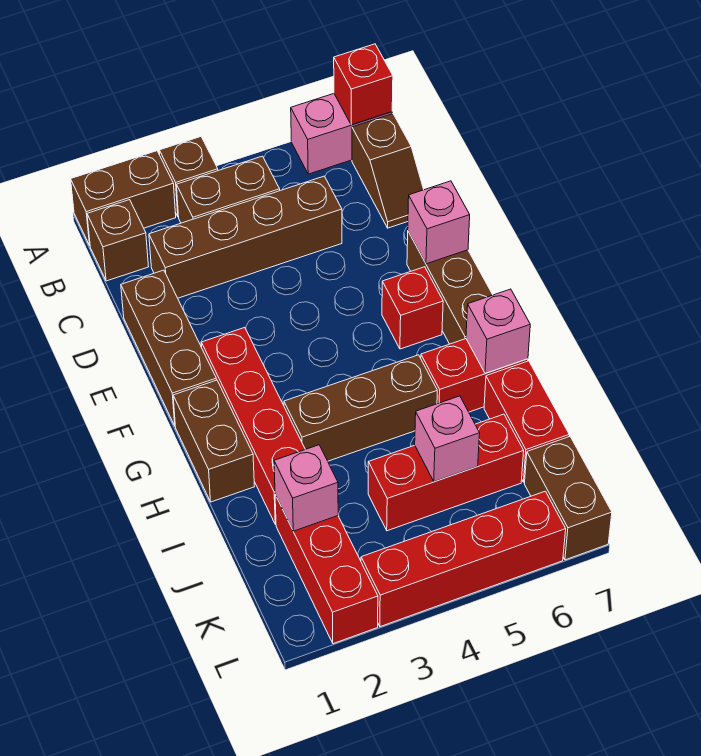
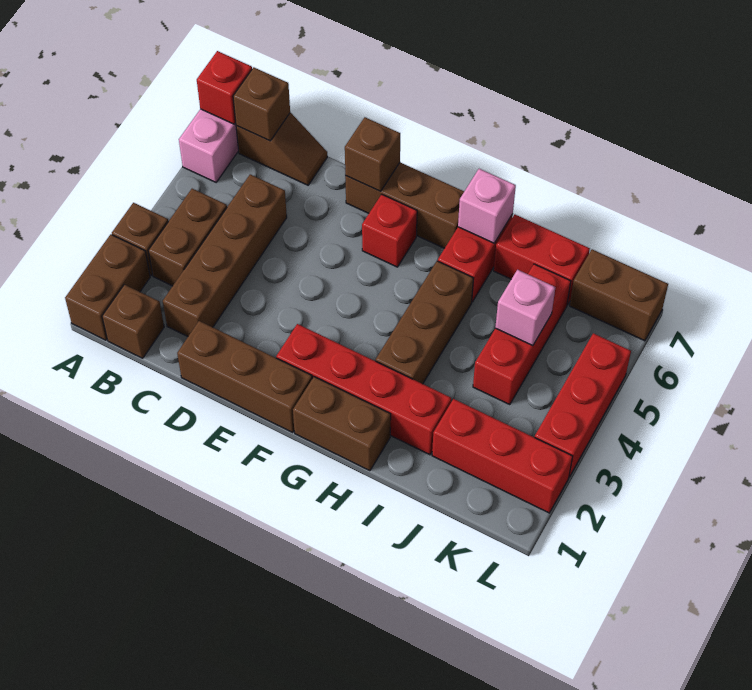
none -> brown 1x1 brick [233,67,290,141]
pink 1x1 brick [408,181,470,264] -> brown 1x1 brick [345,117,400,191]
pink 1x1 brick [274,445,338,531] -> none
red 1x4 brick [361,491,566,627] -> red 1x3 brick [535,333,631,477]

